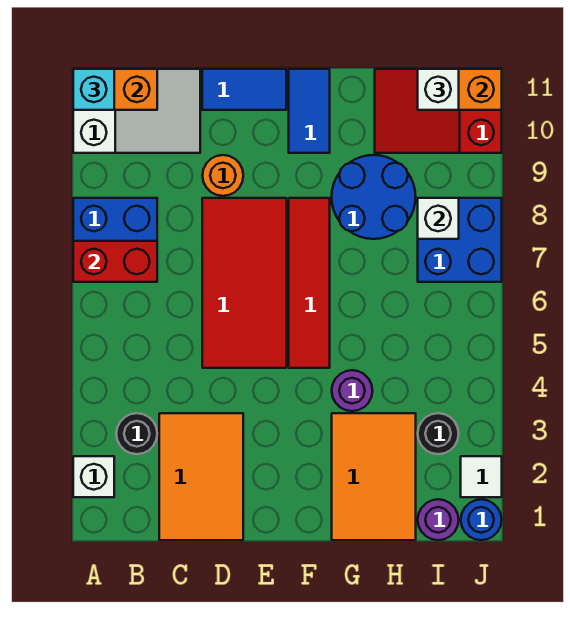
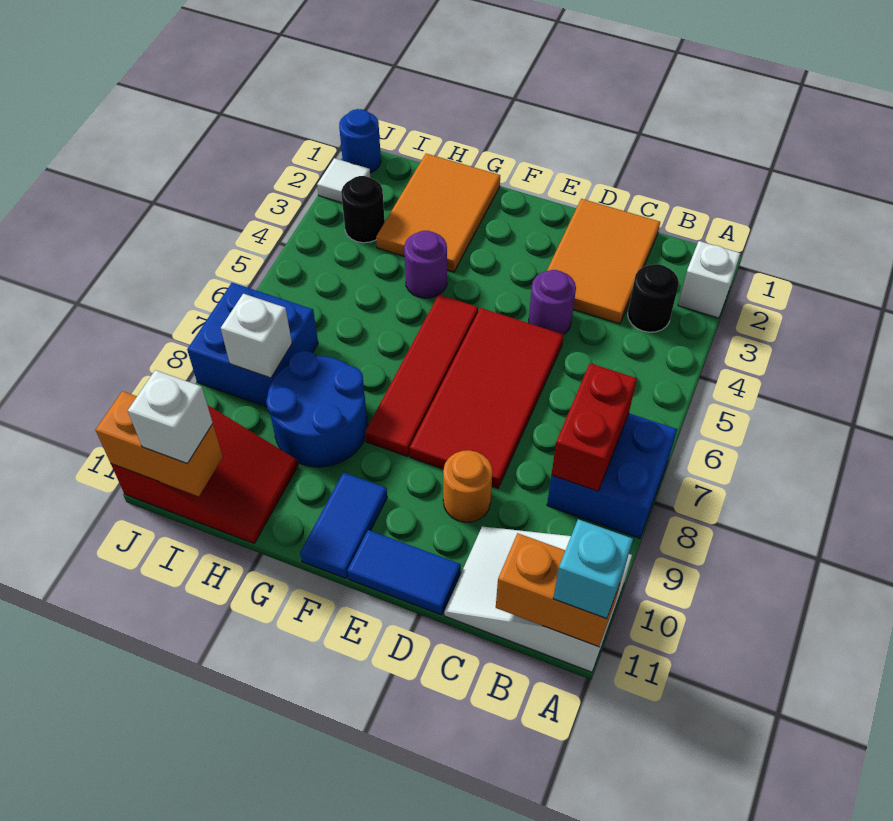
red 1x2 brick [73,241,157,282] -> red 1x2 brick turned to [551,363,637,491]
purple 1x1 round brick [418,499,459,540] -> purple 1x1 round brick moved to [529,270,576,334]

